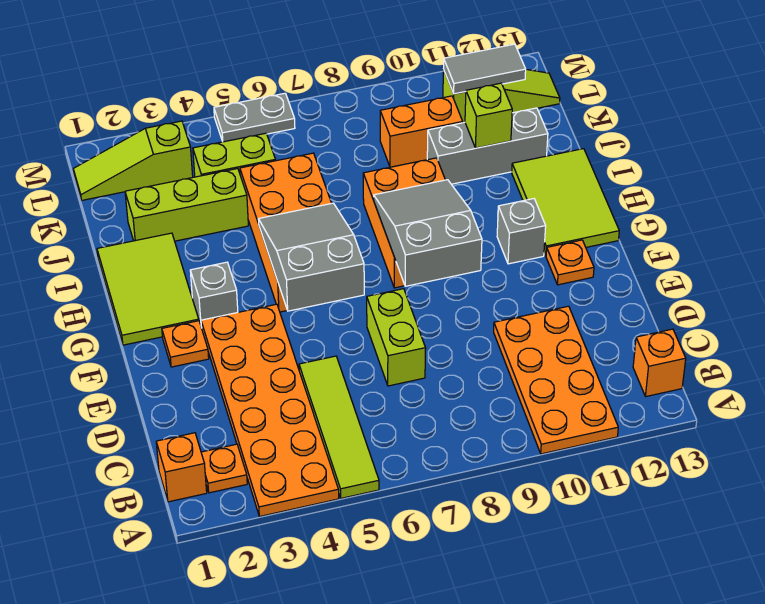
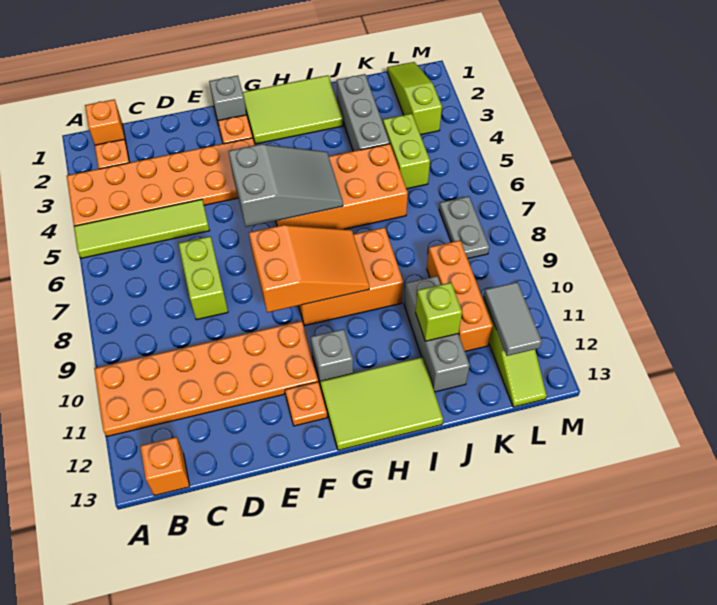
orange 2x4 plate [494,306,618,454] -> orange 2x6 plate [94,321,318,437]
lime 1x2 brick [367,289,426,386] -> lime 1x2 brick turned to [179,236,228,320]
grey 2x3 slope [374,180,482,286] -> orange 2x3 slope [249,225,369,313]
grey 1x1 brick [190,262,238,328] -> grey 1x1 brick moved to [209,76,246,121]
lime 1x3 brick [125,168,248,241] -> grey 1x3 brick [337,74,390,151]
orange 1x2 brick [380,96,463,167] -> orange 1x3 brick [427,240,493,351]
grey 1x2 plate [214,93,295,142] -> grey 1x2 plate moved to [439,196,489,259]

